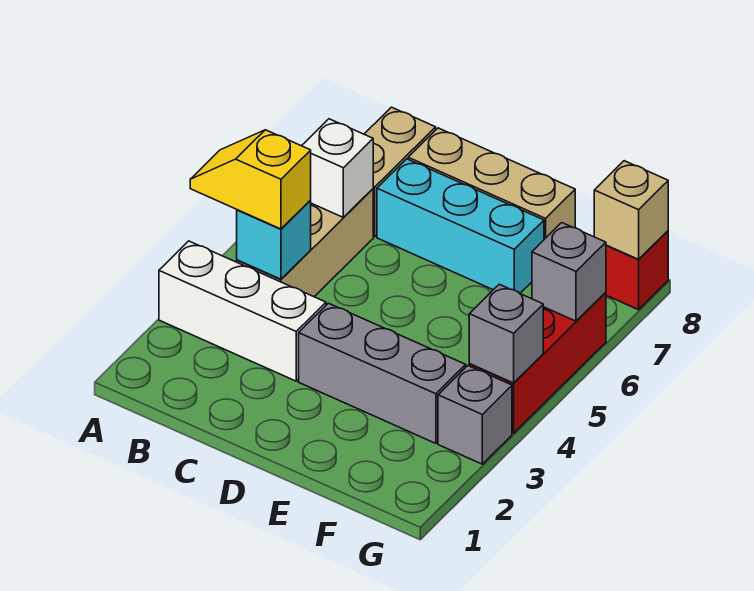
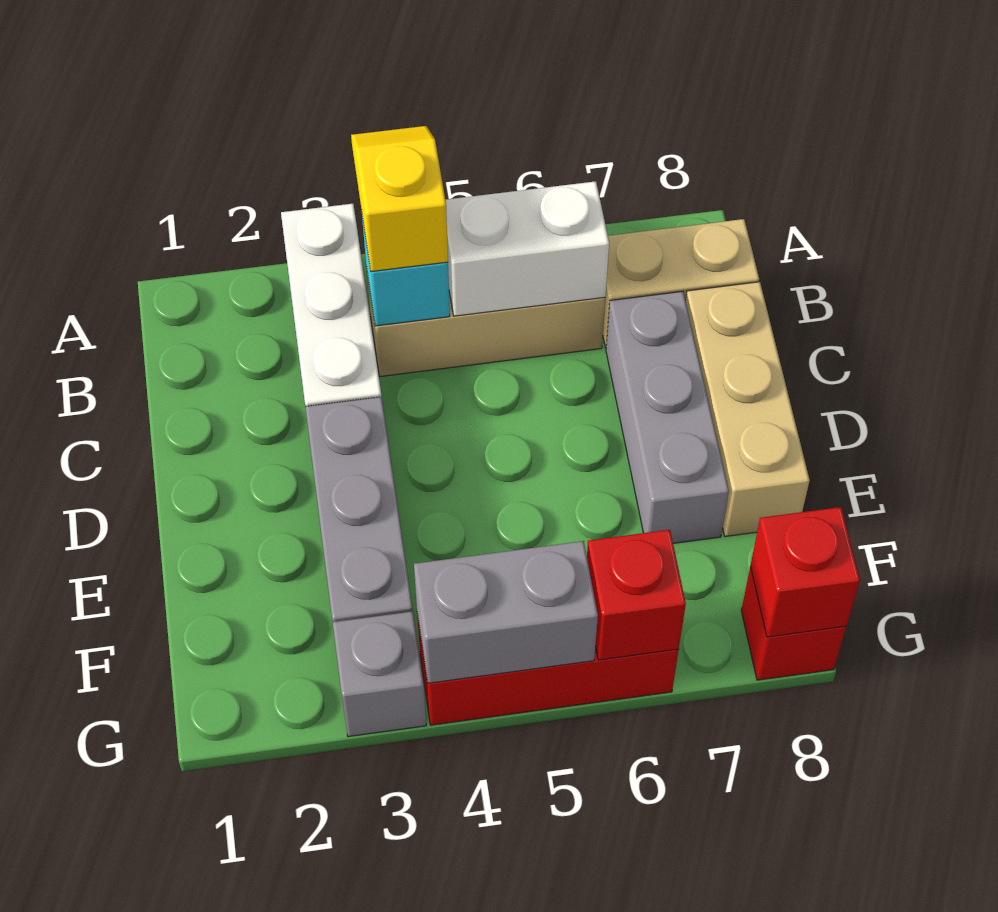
white 1x1 brick [302,119,373,217] -> white 1x2 brick [446,181,609,316]
cyan 1x3 brick [377,159,544,293] -> grey 1x3 brick [606,291,729,543]
grey 1x1 brick [469,284,543,383] -> grey 1x2 brick [414,541,598,683]
grey 1x1 brick [532,223,606,321] -> red 1x1 brick [587,530,686,660]
tan 1x1 brick [594,161,668,259] -> red 1x1 brick [750,507,860,637]

